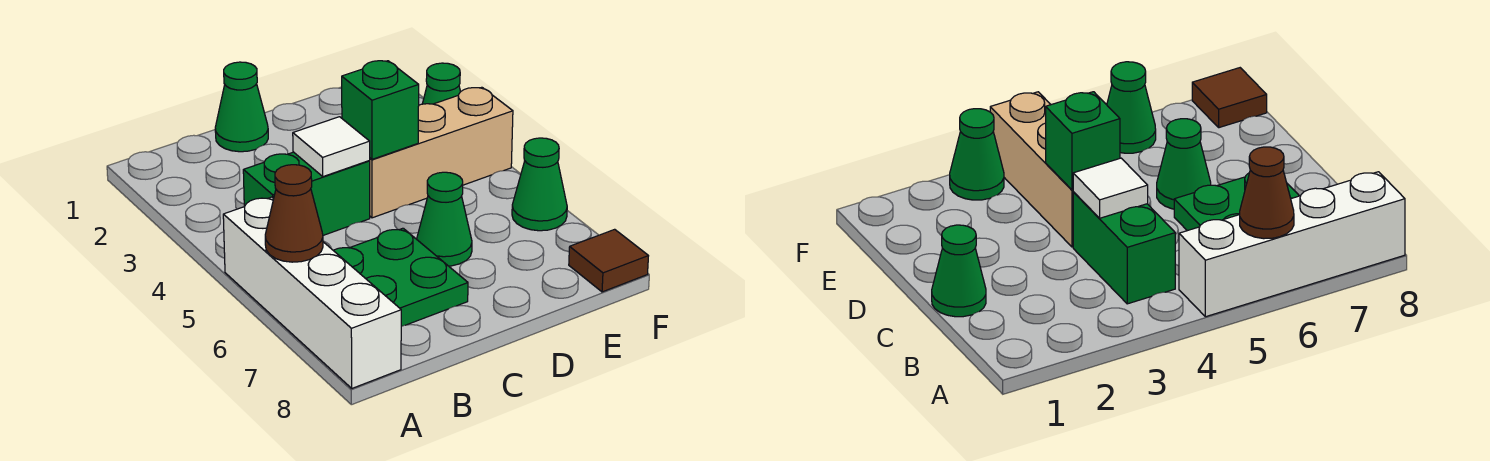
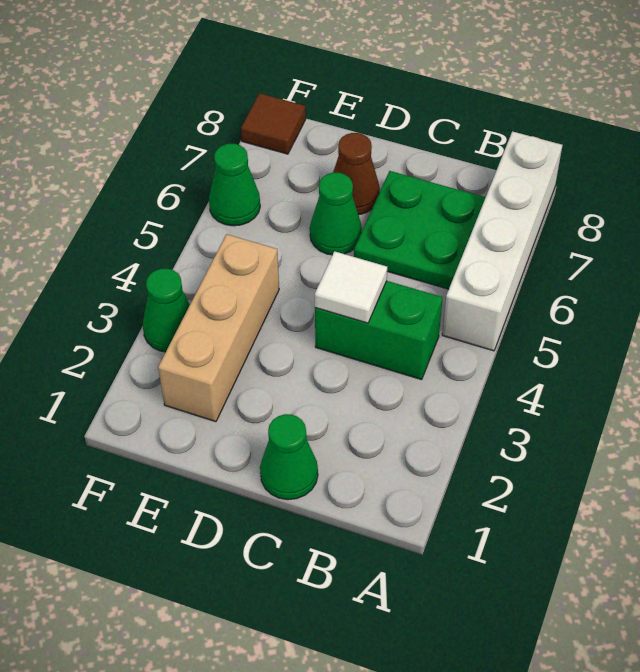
brown 1x1 cone [265,165,323,262] -> brown 1x1 cone moved to [333,133,380,215]
tan 1x3 brick [369,87,513,218] -> tan 1x3 brick turned to [158,234,279,422]
green 1x1 brick [342,61,419,159] -> none

